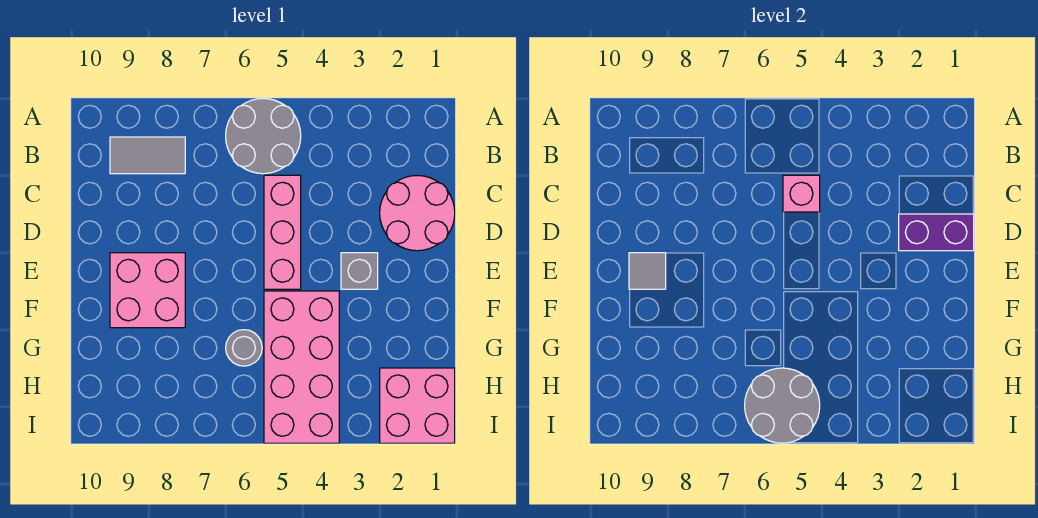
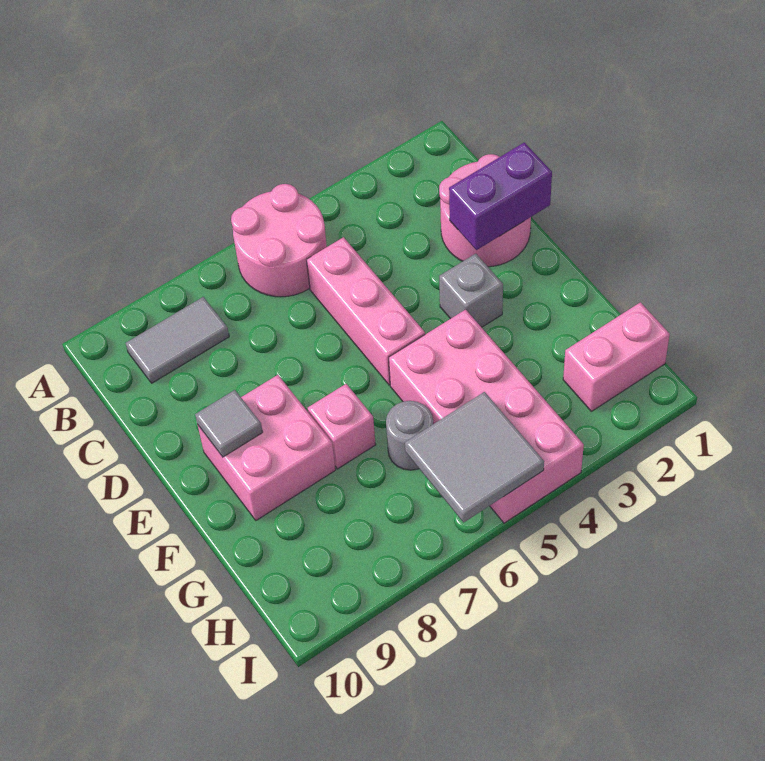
grey 2x2 round brick [226,98,301,174] -> pink 2x2 round brick [231,184,327,297]
pink 1x1 brick [783,175,820,212] -> pink 1x1 brick moved to [308,384,376,469]
pink 2x2 brick [380,368,455,443] -> pink 1x2 brick [563,302,670,411]
grey 2x2 round brick [745,368,820,443] -> grey 2x2 tile [405,392,544,522]

